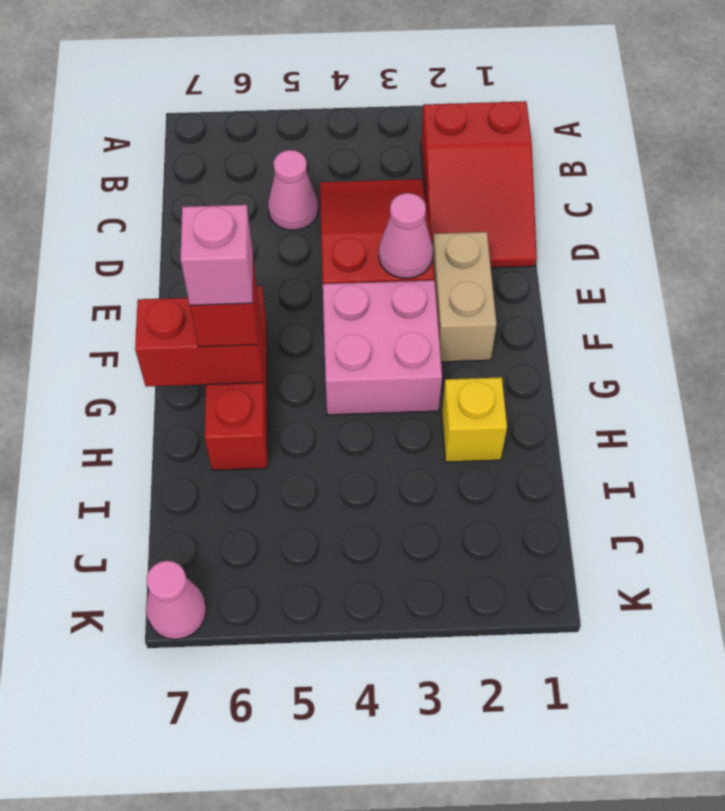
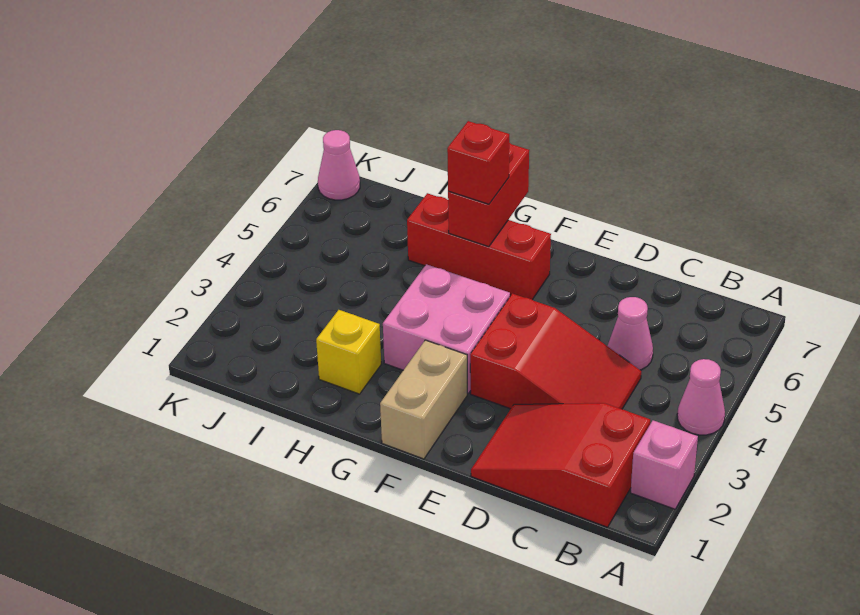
tan 1x2 brick [433,232,497,362] -> tan 1x2 brick turned to [380,340,467,459]
pink 1x1 cone [379,193,433,278] -> pink 1x1 cone moved to [677,359,725,435]
pink 1x1 brick [180,205,253,305] -> pink 1x1 brick moved to [631,420,698,509]

